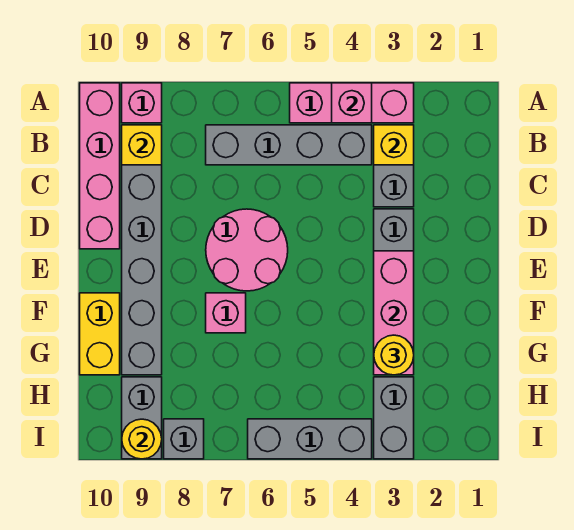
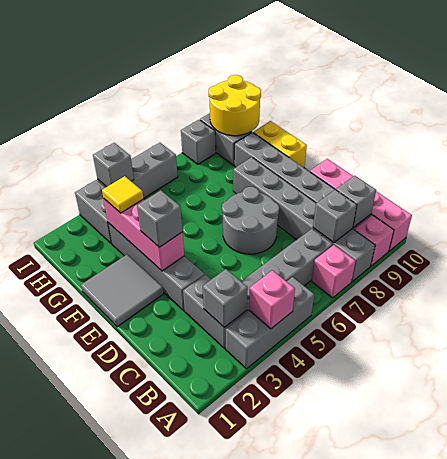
pink 1x3 brick [290,83,414,123] -> grey 1x3 brick [226,277,314,369]
none -> grey 1x6 brick [233,157,375,282]
yellow 1x1 brick [374,125,414,165] -> grey 1x1 brick [203,269,248,328]
none -> grey 1x1 brick [313,190,357,243]
yellow 1x1 brick [122,125,162,165] -> grey 1x1 brick [336,176,376,227]
pink 2x2 round brick [206,209,288,291] -> grey 2x2 round brick [222,187,279,254]
none -> grey 2x2 tile [81,255,163,327]
none -> grey 1x1 brick [137,190,182,247]
pink 1x1 brick [206,293,246,333] -> pink 1x1 brick moved to [312,245,356,298]
yellow 1x1 round brick [374,335,414,375] -> yellow 1x1 tile [102,176,144,213]
none -> grey 1x1 brick [93,143,134,187]
yellow 1x1 round brick [122,419,162,459] -> yellow 2x2 round brick [209,75,261,136]

